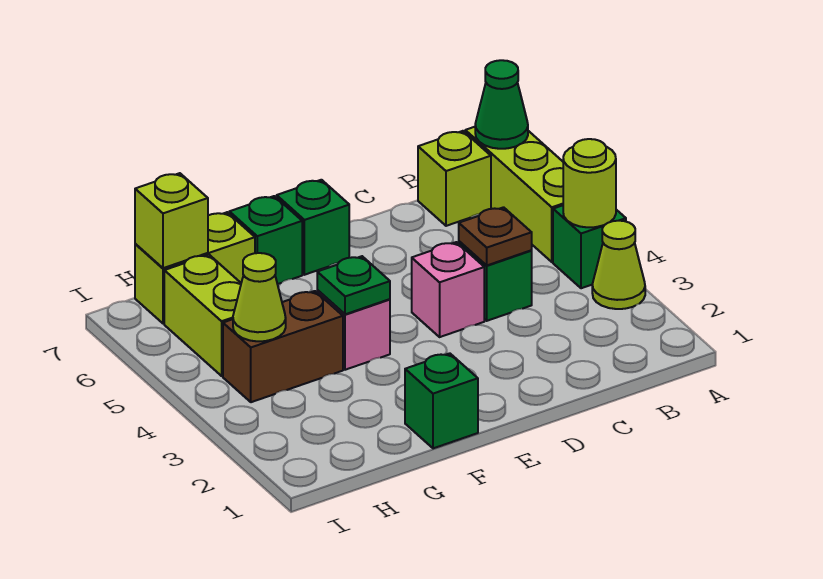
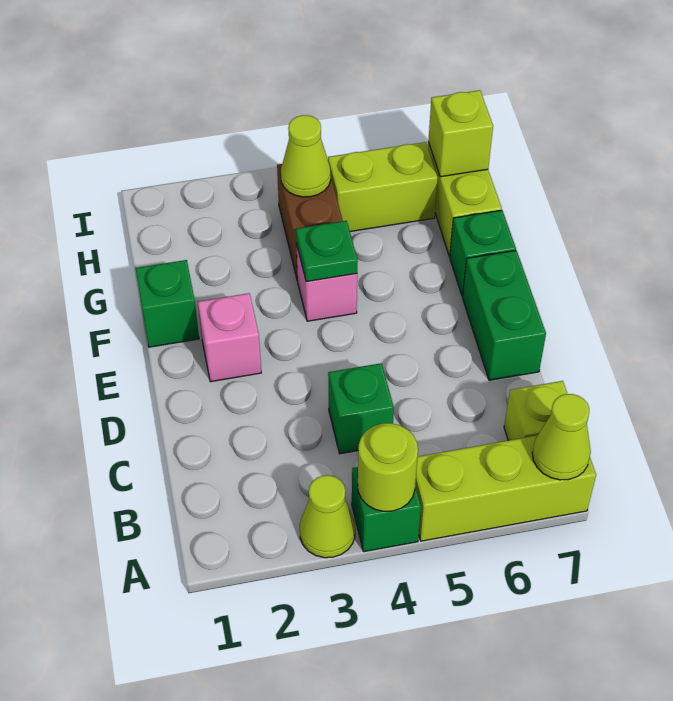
green 1x1 cone [475,60,528,149] -> lime 1x1 cone [532,394,591,480]
brown 1x1 plate [459,207,532,265] -> none
pink 1x1 brick [412,242,484,337] -> pink 1x1 brick moved to [198,293,261,382]
green 1x1 brick [277,180,349,275] -> green 1x2 brick [463,250,546,380]

